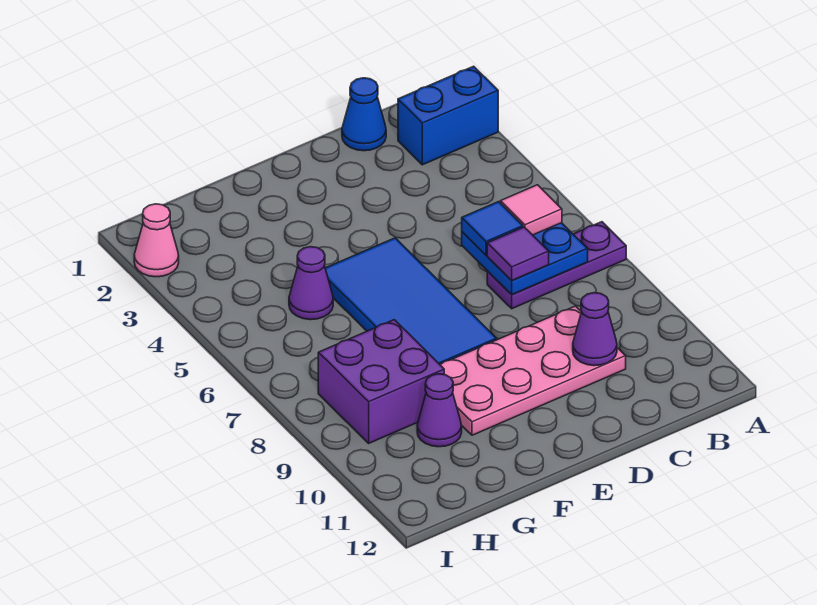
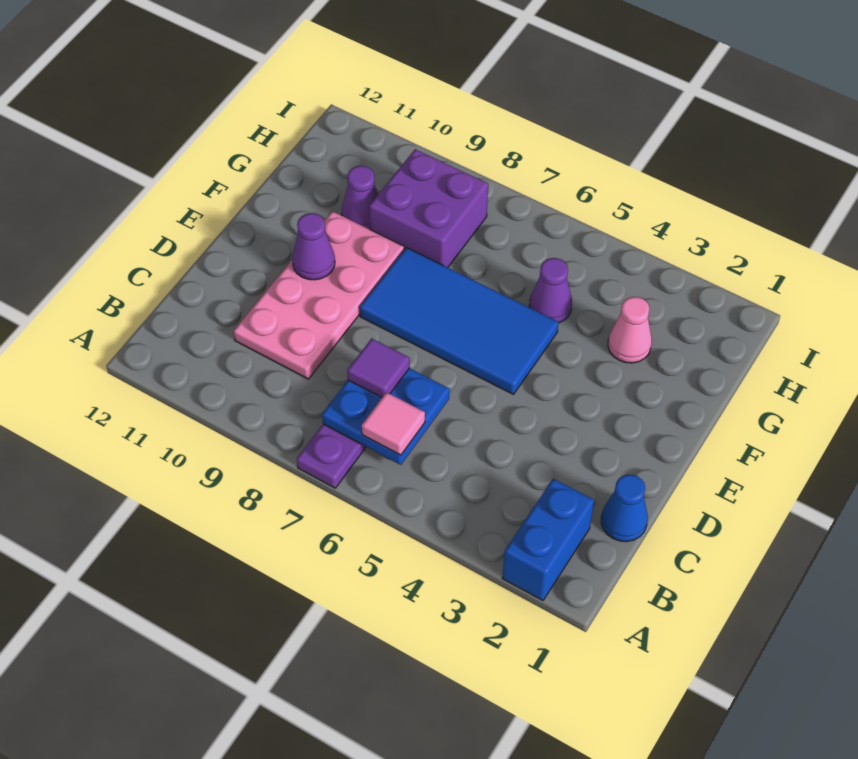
blue 1x1 tile [462,202,523,255] -> none
purple 1x1 cone [573,293,617,366] -> purple 1x1 cone moved to [292,213,335,280]
pink 1x1 cone [134,204,179,277] -> pink 1x1 cone moved to [608,297,652,363]

